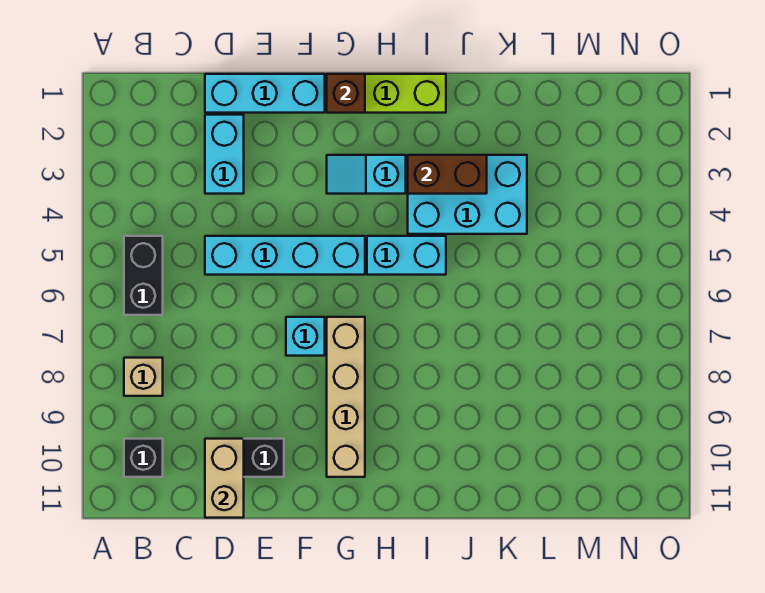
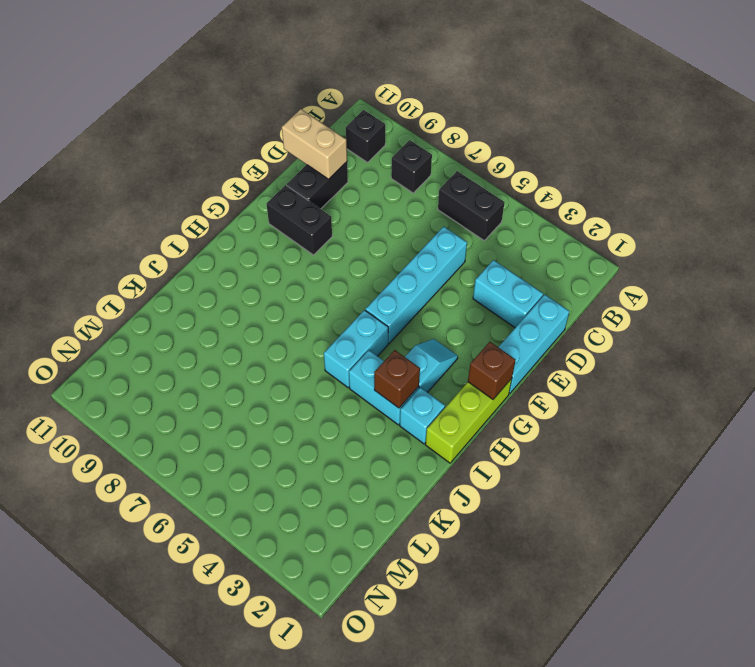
tan 1x1 brick [124,358,163,396] -> black 1x1 brick [391,140,432,193]
cyan 1x1 brick [286,317,325,356] -> cyan 1x1 brick moved to [400,387,445,444]
none -> black 1x2 brick [266,185,332,255]
tan 1x4 brick [327,317,365,477] -> none
cyan 2x3 brick [408,155,527,234] -> cyan 1x2 brick [349,350,419,425]
brown 1x2 brick [408,155,487,194] -> brown 1x1 brick [374,350,420,408]

